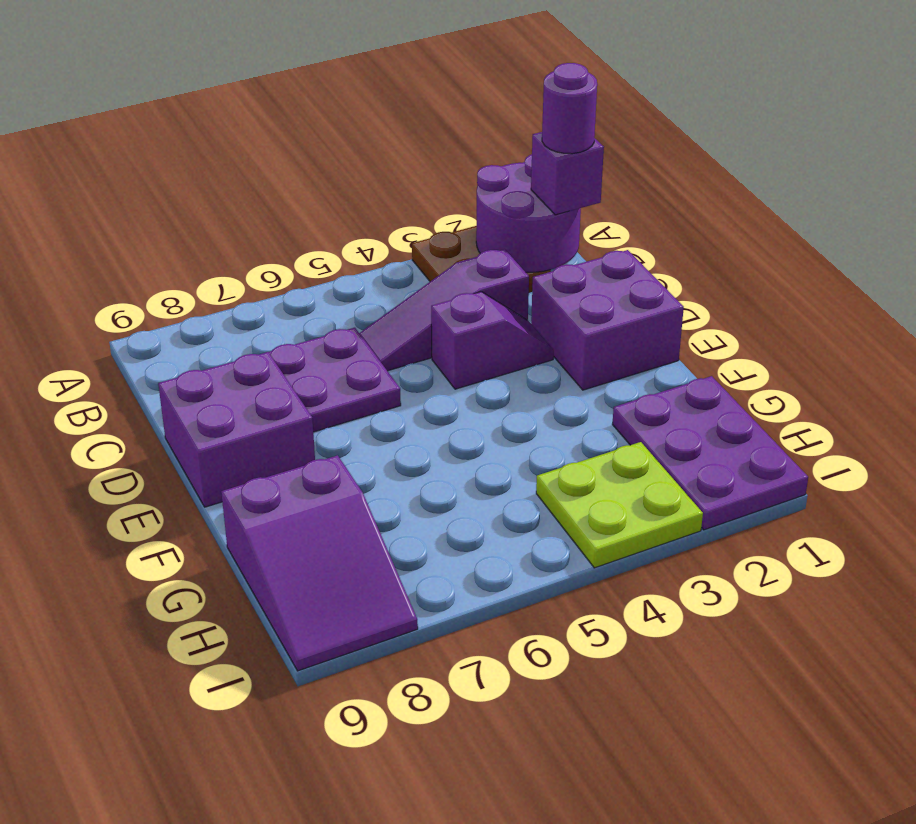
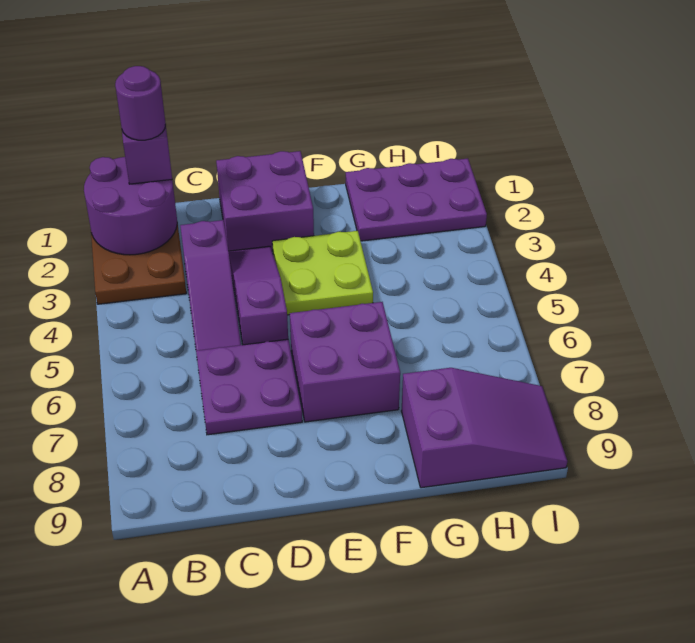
purple 1x2 slope [431,292,554,389] -> purple 1x3 slope [229,246,288,345]
purple 2x2 brick [158,352,315,507] -> purple 2x2 brick moved to [290,302,400,422]
lime 2x2 plate [536,442,703,568] -> lime 2x2 plate moved to [272,231,373,315]

